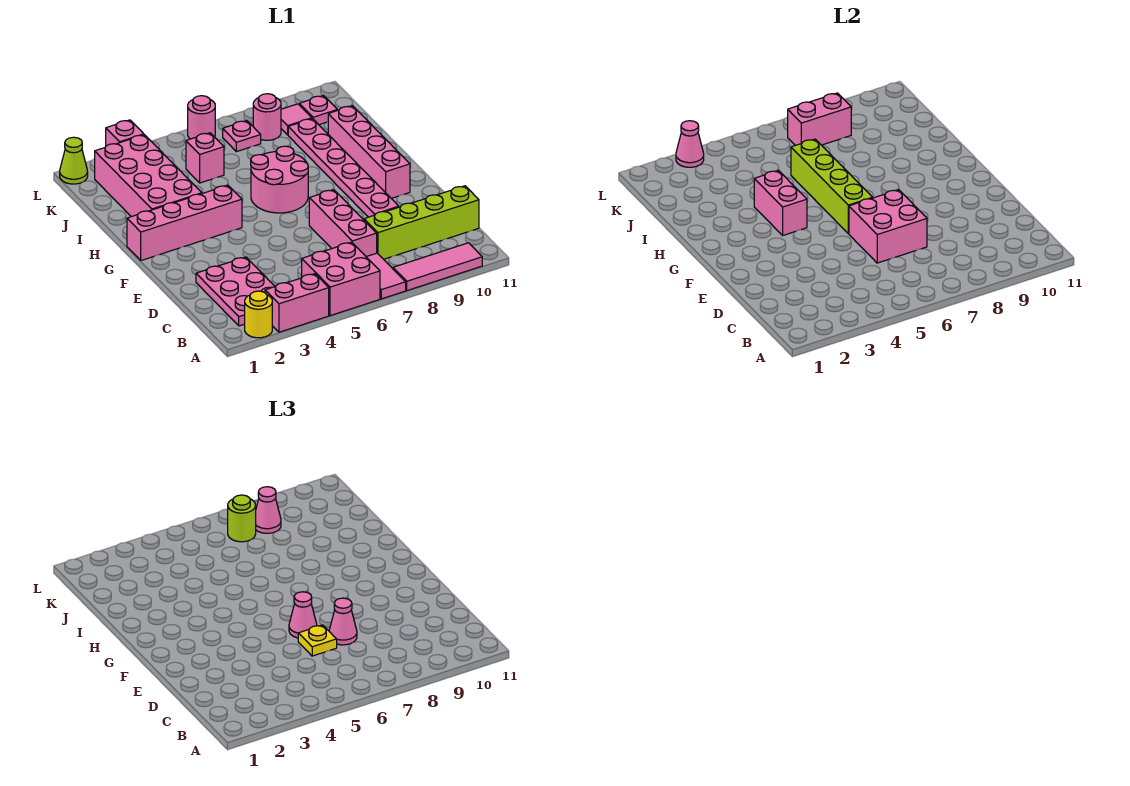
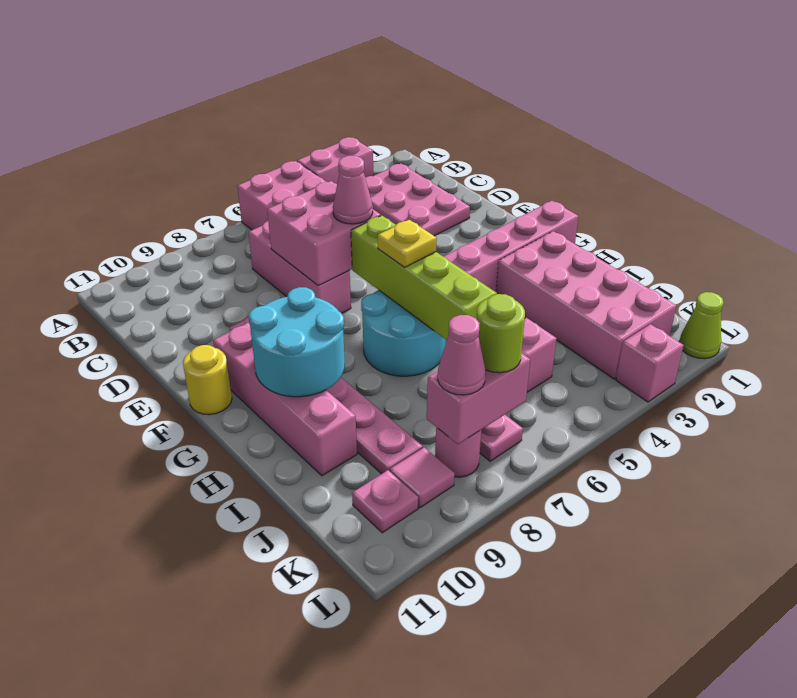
yellow 1x1 round brick [245,291,272,338] -> yellow 1x1 round brick moved to [183,345,232,415]
pink 1x2 tile [367,253,406,299] -> none
pink 1x3 tile [393,243,482,291] -> none
lime 1x4 brick [364,186,479,259] -> none
yellow 1x1 plate [298,625,337,656] -> yellow 1x1 plate moved to [378,220,437,268]
pink 1x1 cone [329,598,357,645] -> none
pink 1x2 brick [754,170,807,235] -> none
pink 2x2 round brick [251,146,308,213] -> cyan 2x2 round brick [361,290,445,376]
none -> cyan 2x2 round brick [249,287,345,397]
pink 1x1 cone [676,121,704,167] -> none
pink 1x1 round brick [188,96,215,139] -> none

